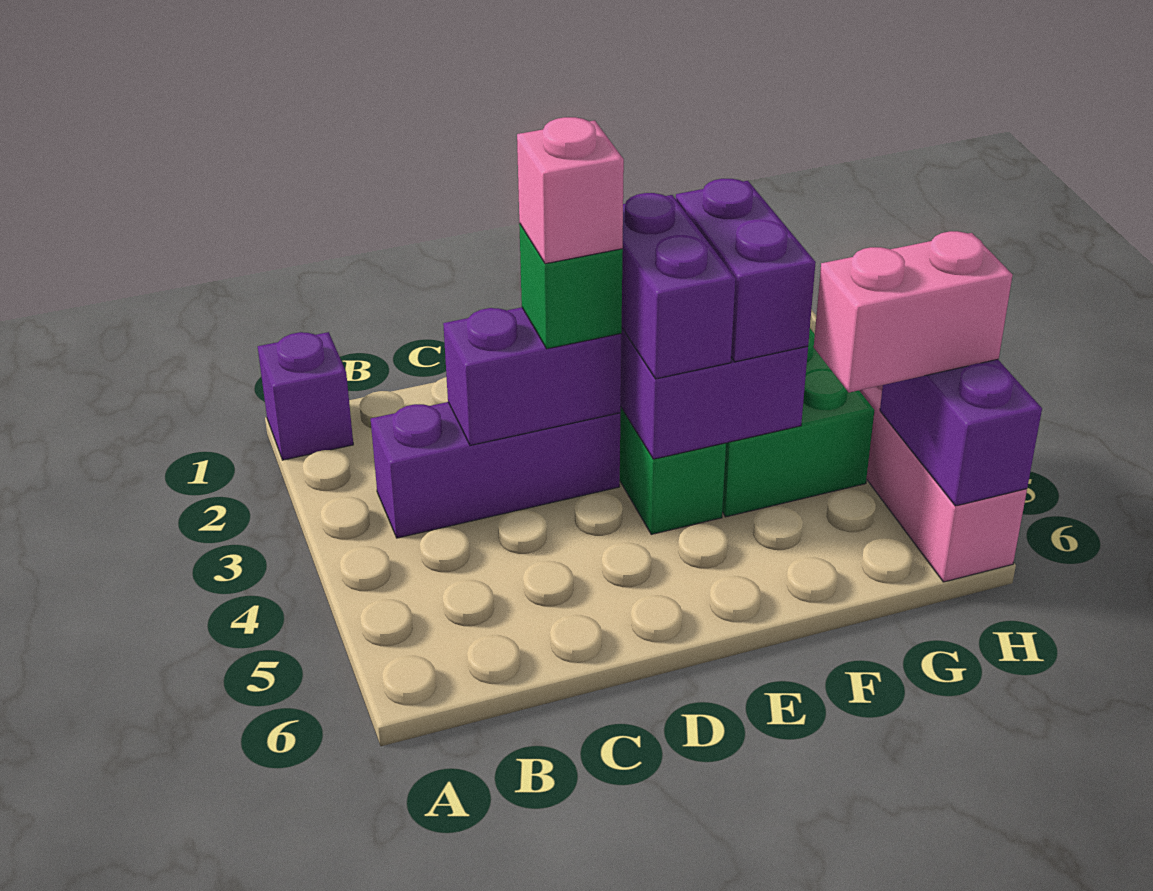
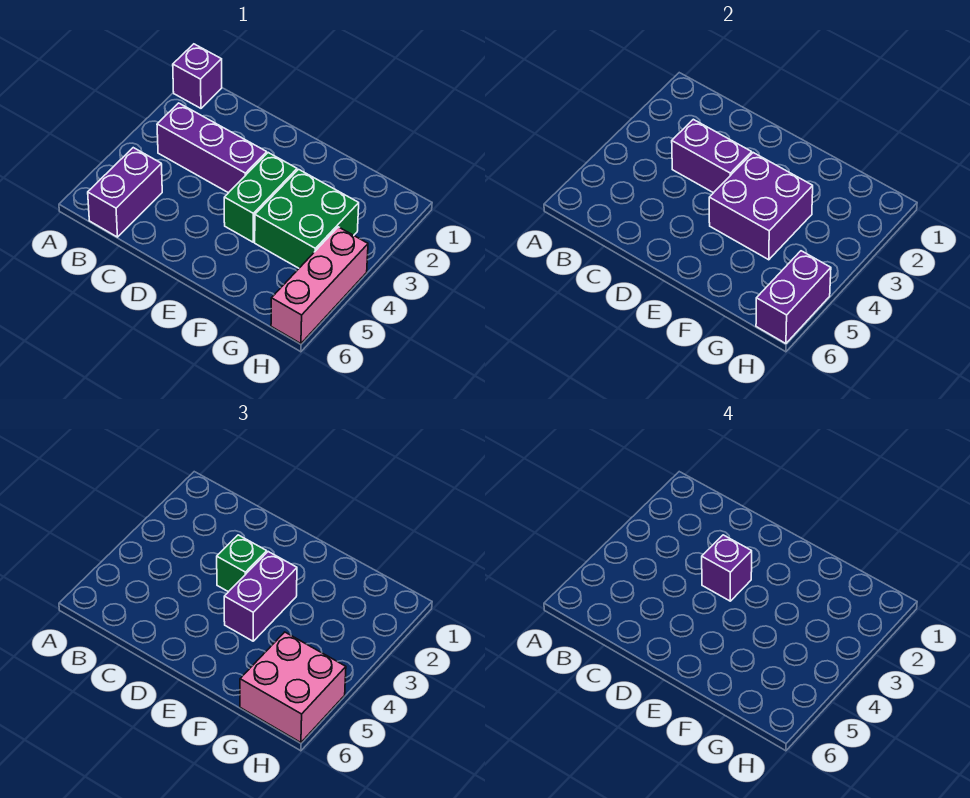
pink 1x1 brick [517,117,624,264] -> purple 1x1 brick [702,535,752,601]
purple 1x2 brick [676,179,816,362] -> purple 1x2 brick moved to [88,148,162,237]
pink 1x2 brick [814,231,1013,392] -> pink 2x2 brick [240,632,346,743]

